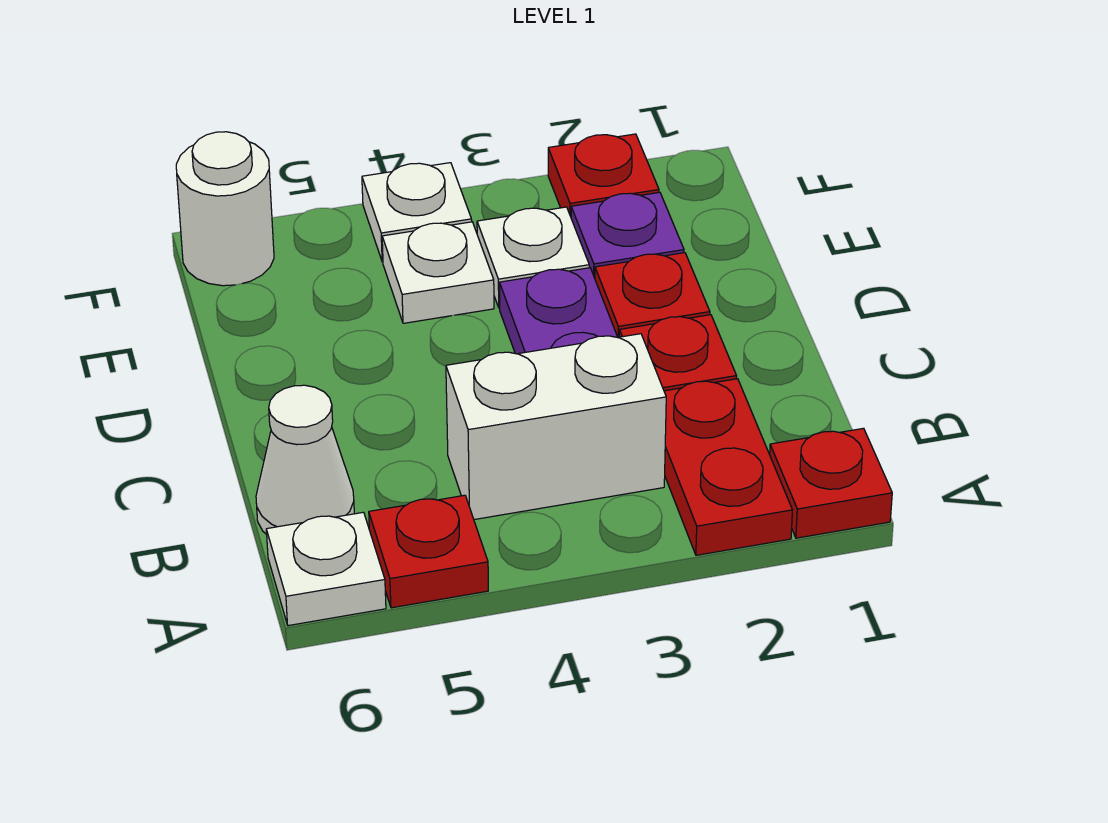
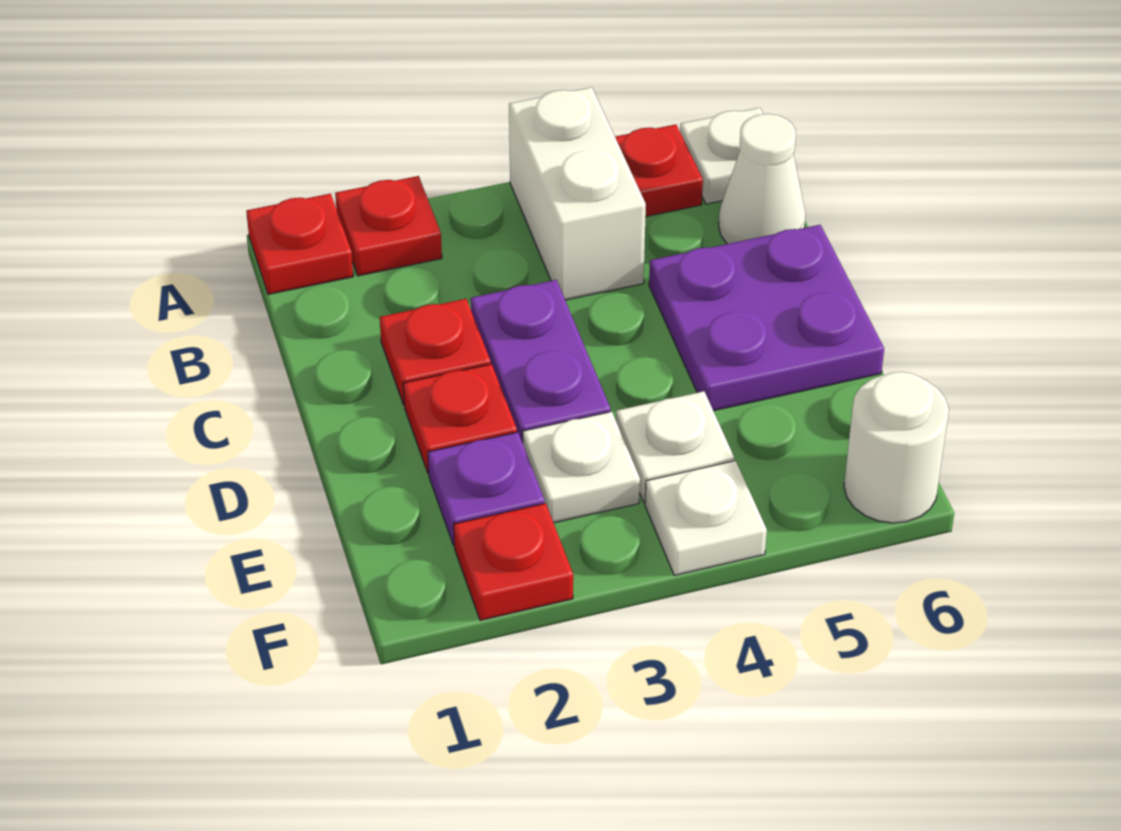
red 1x2 plate [664,379,792,555] -> red 1x1 plate [335,176,442,276]
white 1x2 brick [446,334,666,520] -> white 1x2 brick turned to [509,87,646,300]
none -> purple 2x2 plate [649,225,884,411]

